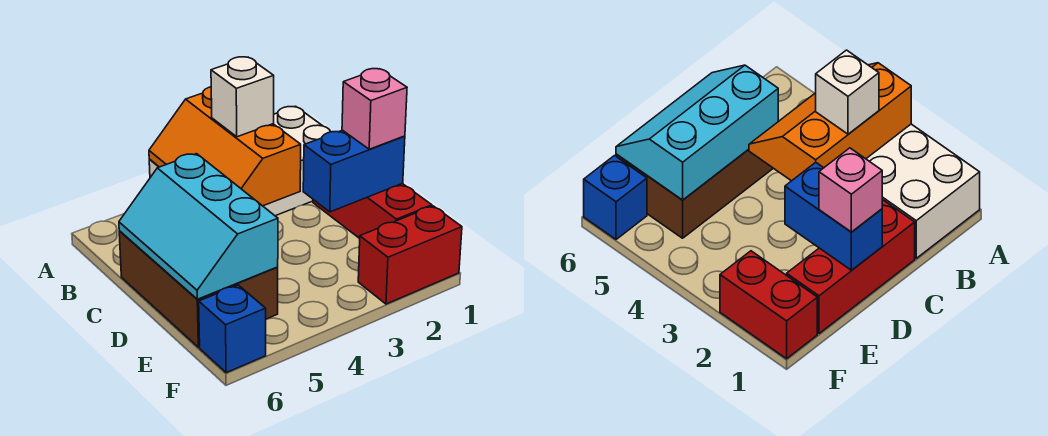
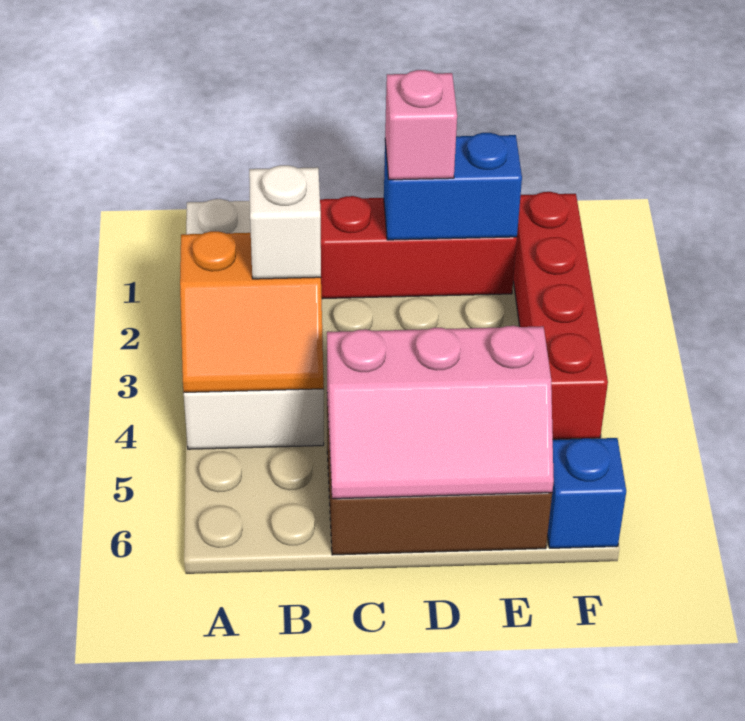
orange 2x3 slope [149,87,301,206] -> orange 2x2 slope [180,231,324,392]
cyan 2x3 slope [119,154,278,299] -> pink 2x3 slope [327,326,554,499]
blue 1x2 brick [303,130,405,212] -> blue 1x2 brick turned to [384,133,522,240]
red 1x2 brick [358,206,462,304] -> red 1x4 brick [513,192,608,439]

